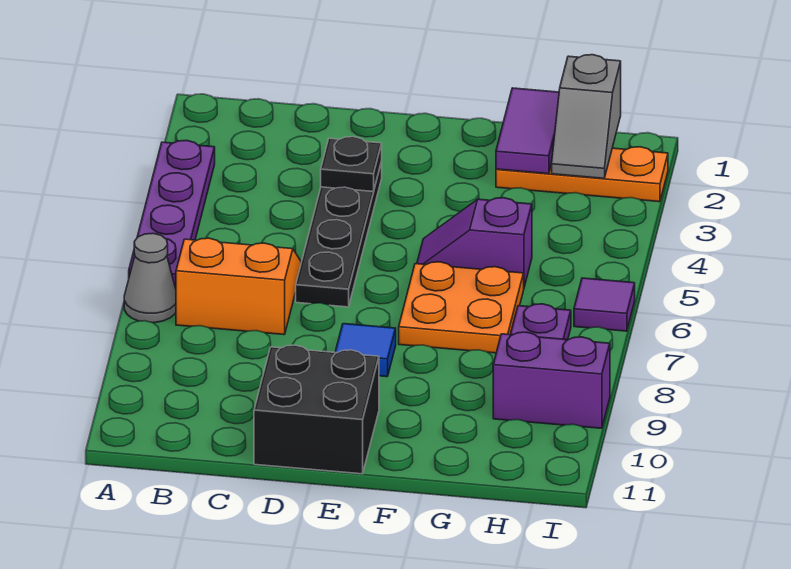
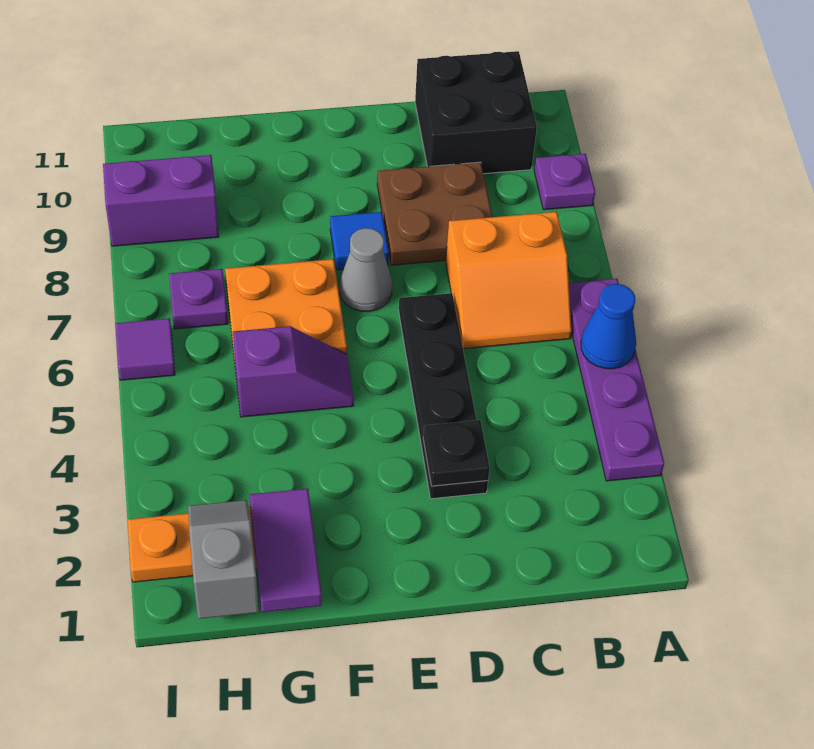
none -> blue 1x1 cone [581,284,636,369]
grey 1x1 cone [124,233,176,323] -> grey 1x1 cone moved to [340,228,392,312]
none -> purple 1x1 plate [534,154,595,210]
none -> brown 2x2 plate [377,162,493,265]
black 2x2 brick [254,345,379,474] -> black 2x2 brick moved to [415,51,537,174]

